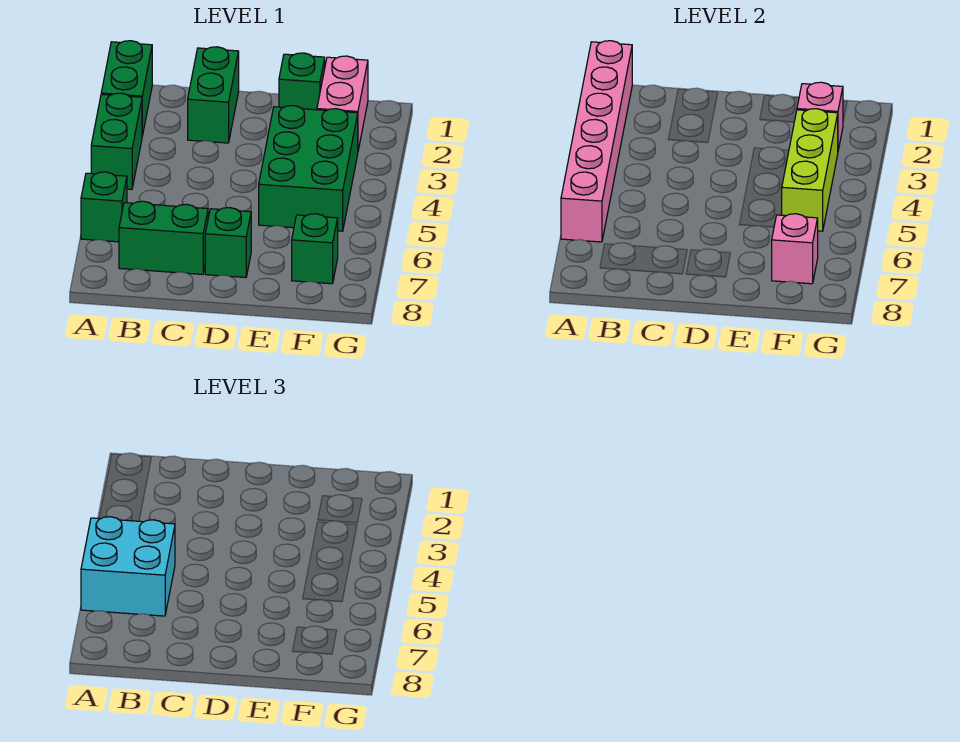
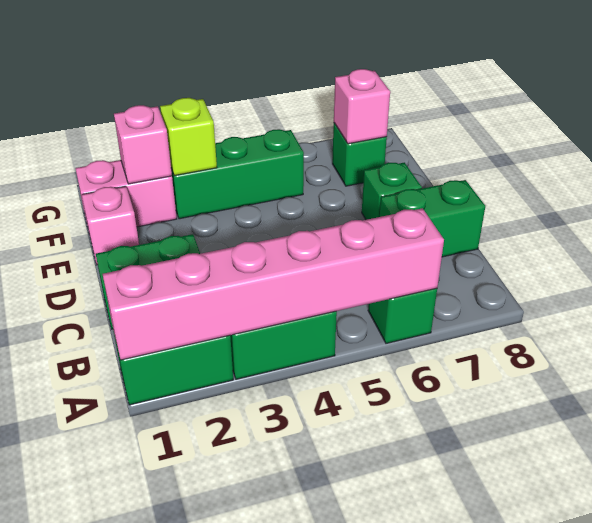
cyan 2x2 brick [81,517,175,616] -> none
green 1x2 brick [119,201,208,274] -> green 1x2 brick turned to [380,180,485,257]
green 1x1 brick [279,53,325,110] -> pink 1x1 brick [82,186,139,265]
green 2x3 brick [259,106,358,231] -> green 1x3 brick [171,129,304,219]
lime 1x3 brick [782,109,838,231] -> lime 1x1 brick [160,98,217,176]

